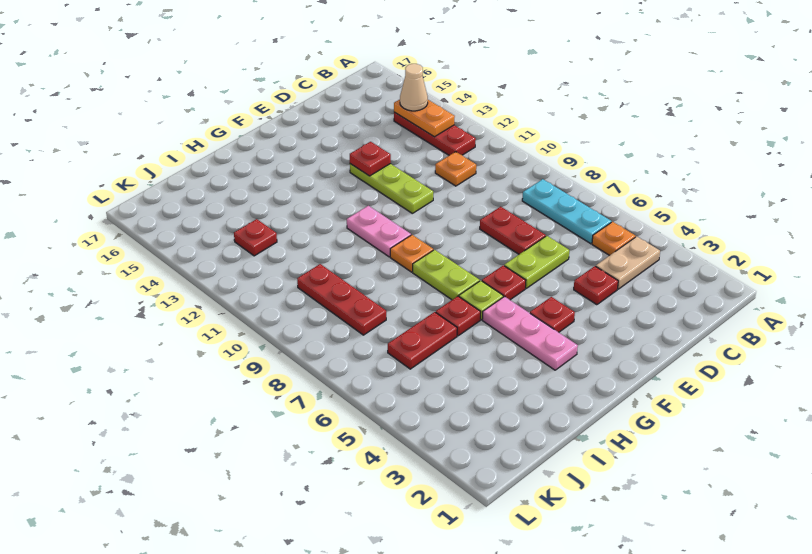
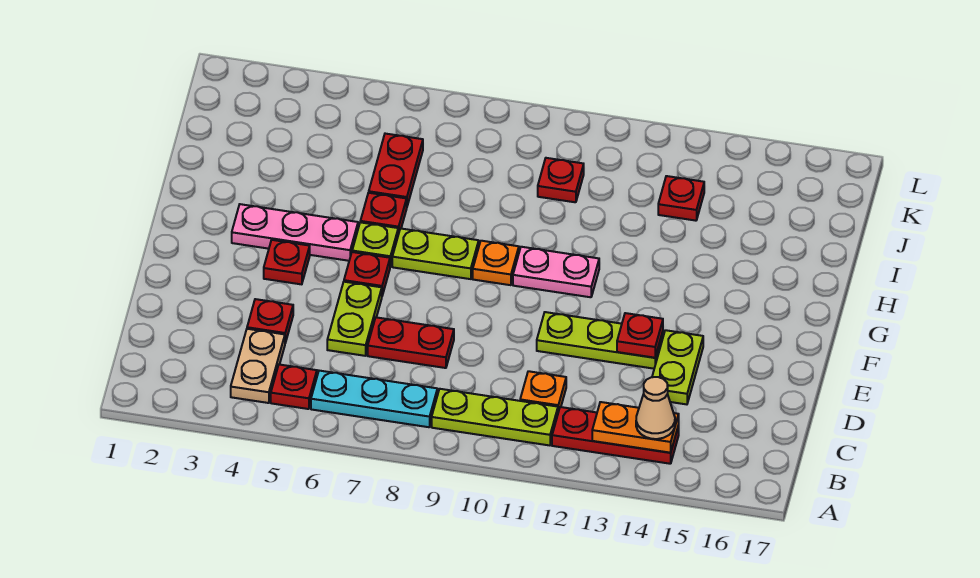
orange 1x1 plate [592,222,636,255] -> red 1x1 plate [271,364,317,409]
none -> lime 1x3 plate [432,389,558,445]
none -> lime 1x2 plate [652,330,703,404]
red 1x3 plate [297,264,386,335] -> red 1x1 plate [538,158,584,202]

